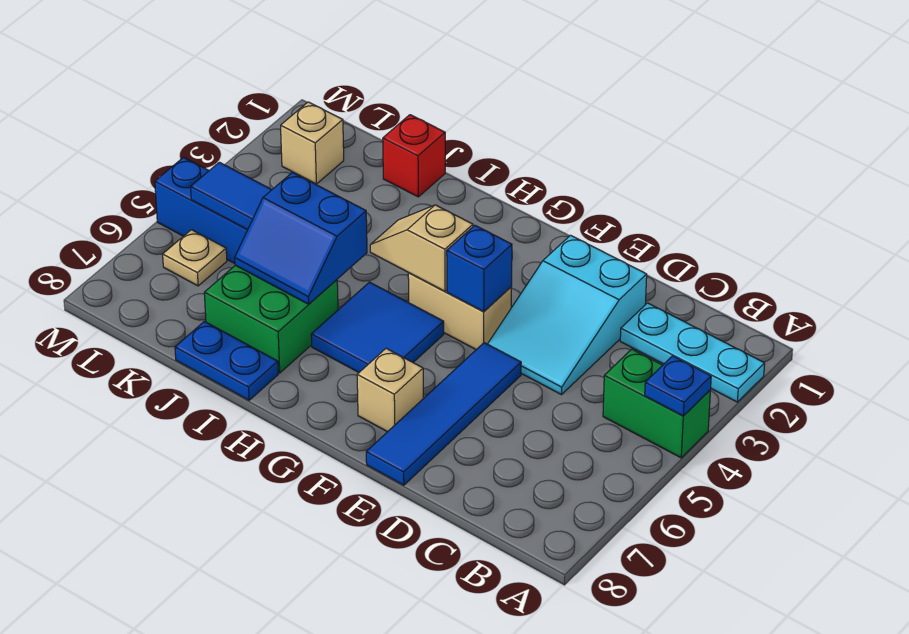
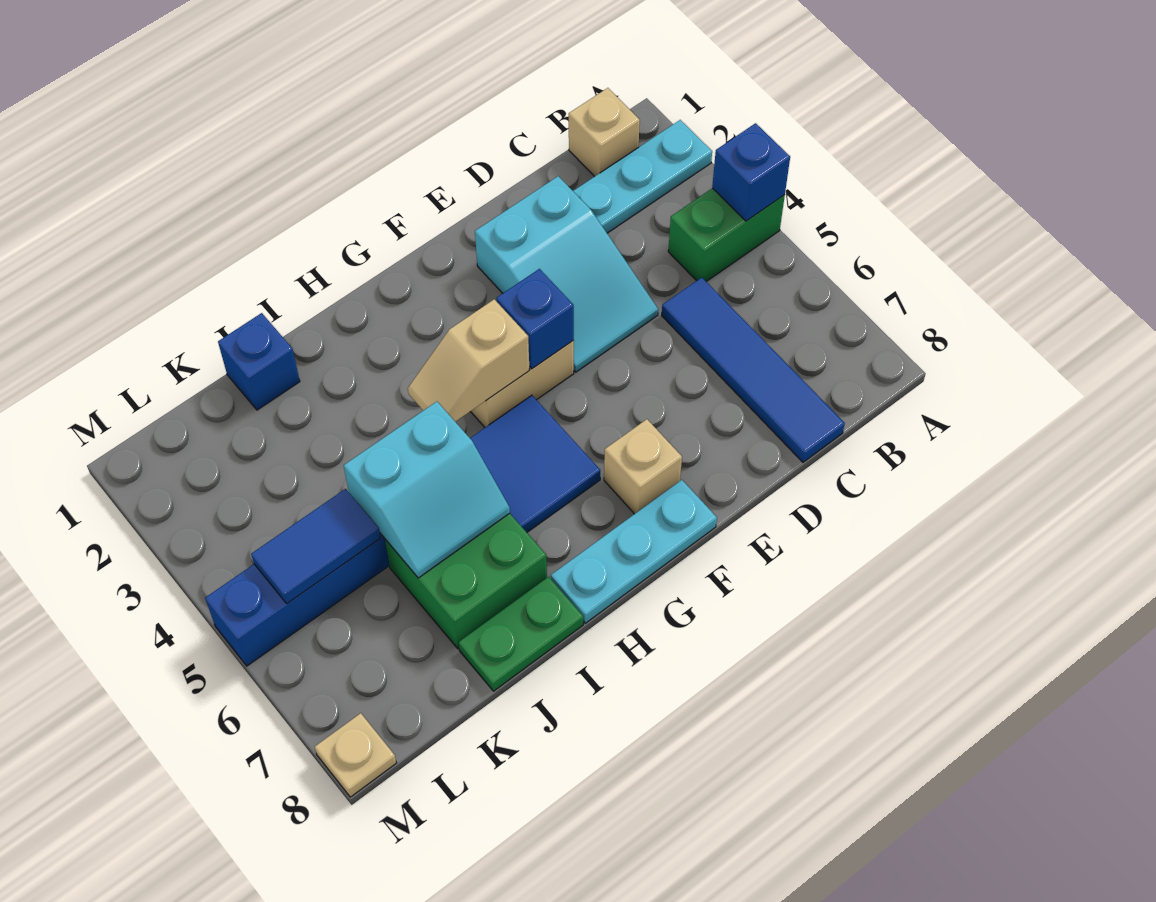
blue 1x1 plate [645,356,711,416] -> blue 1x1 brick [712,123,790,221]
blue 1x4 tile [366,343,521,485] -> blue 1x4 tile moved to [662,277,845,462]
none -> cyan 1x3 plate [551,480,717,623]
blue 2x2 slope [235,173,367,304] -> cyan 2x2 slope [344,402,510,578]
blue 1x2 plate [175,321,278,400] -> green 1x2 plate [459,577,583,691]
red 1x1 brick [383,115,445,197] -> blue 1x1 brick [218,313,300,410]
tan 1x1 brick [281,102,344,184] -> tan 1x1 brick moved to [569,88,640,177]
tan 1x1 plate [163,230,227,286] -> tan 1x1 plate moved to [315,713,396,797]

